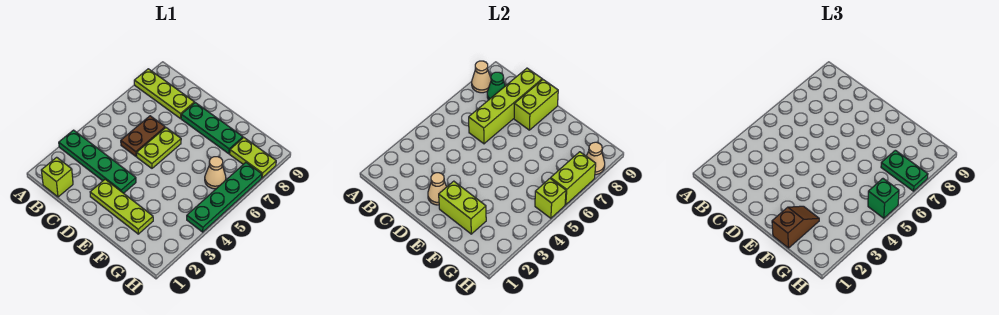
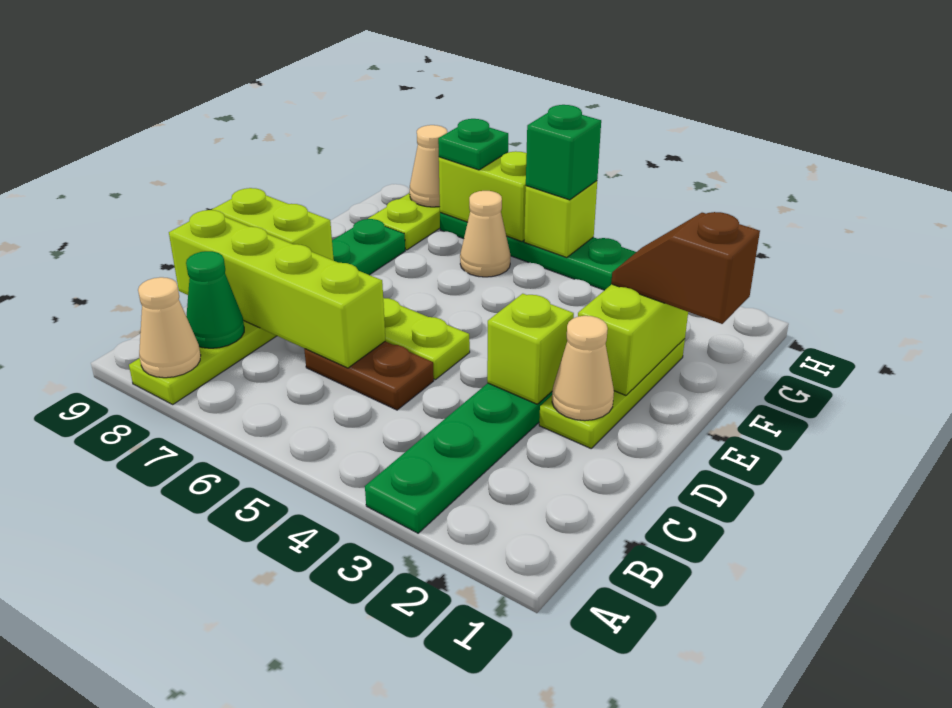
lime 1x1 brick [41,157,73,197] -> lime 1x1 brick moved to [487,294,574,404]
green 1x2 plate [881,150,928,191] -> green 1x1 plate [438,119,508,170]

